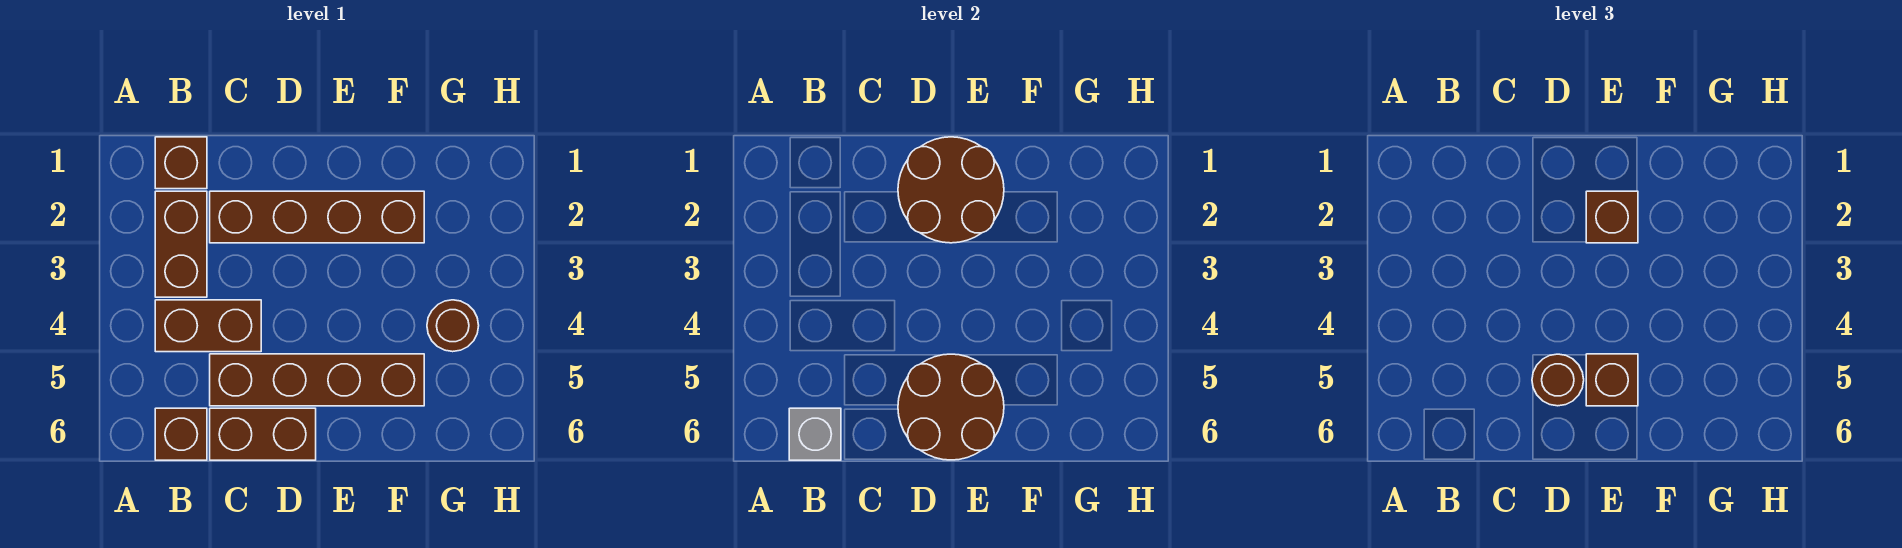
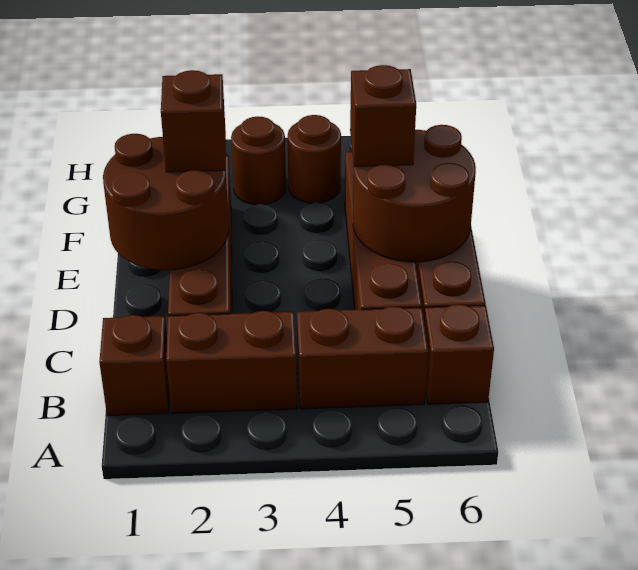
brown 1x2 brick [155,300,261,352] -> brown 1x2 brick turned to [297,306,428,409]
grey 1x1 brick [789,408,841,460] -> none
brown 1x1 round brick [1532,354,1584,406] -> brown 1x1 round brick moved to [231,116,286,205]

